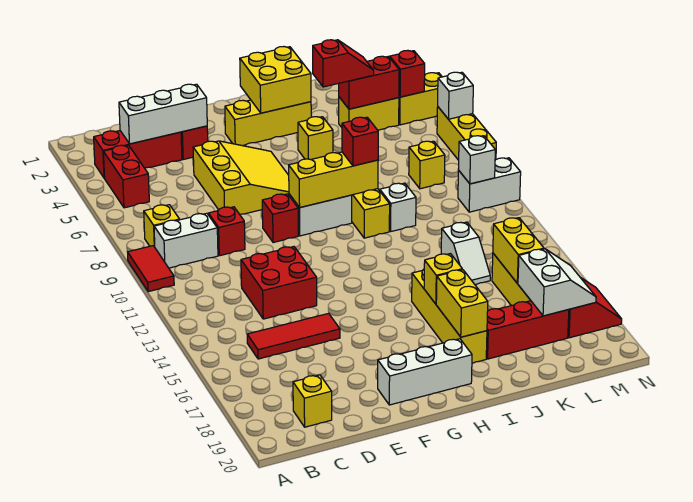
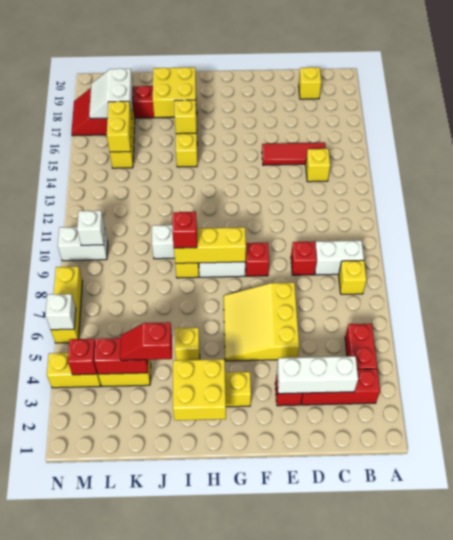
red 1x2 tile [128,246,174,292] -> none
red 2x2 brick [241,247,317,319] -> none
white 1x3 brick [378,339,472,405] -> none
yellow 1x2 brick [436,270,488,337] -> yellow 2x2 brick [153,67,196,117]
white 1x2 slope [441,222,490,284] -> none
yellow 1x1 brick [409,141,445,189] -> yellow 1x1 brick moved to [306,149,330,182]

